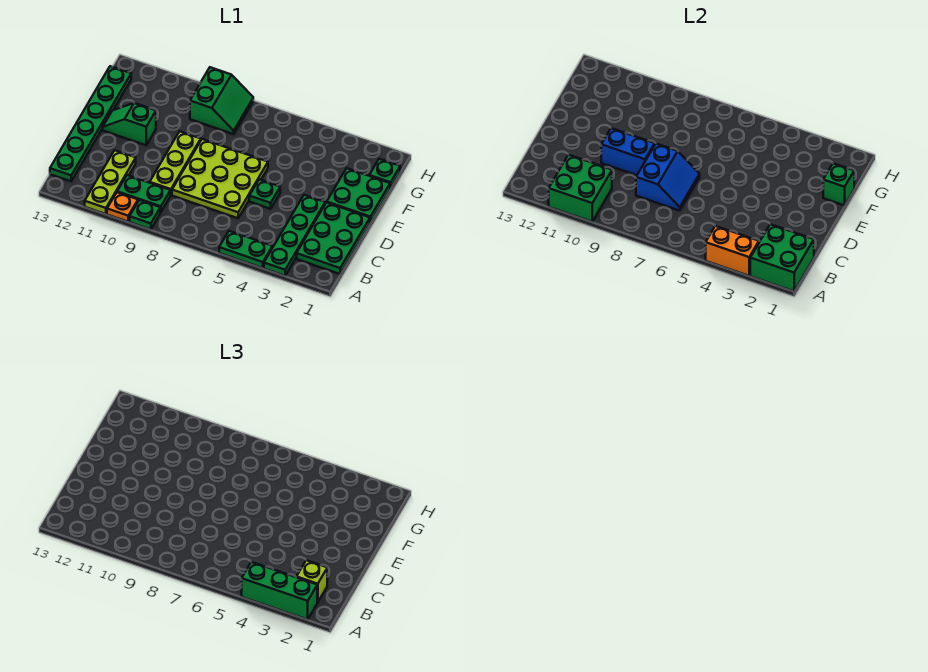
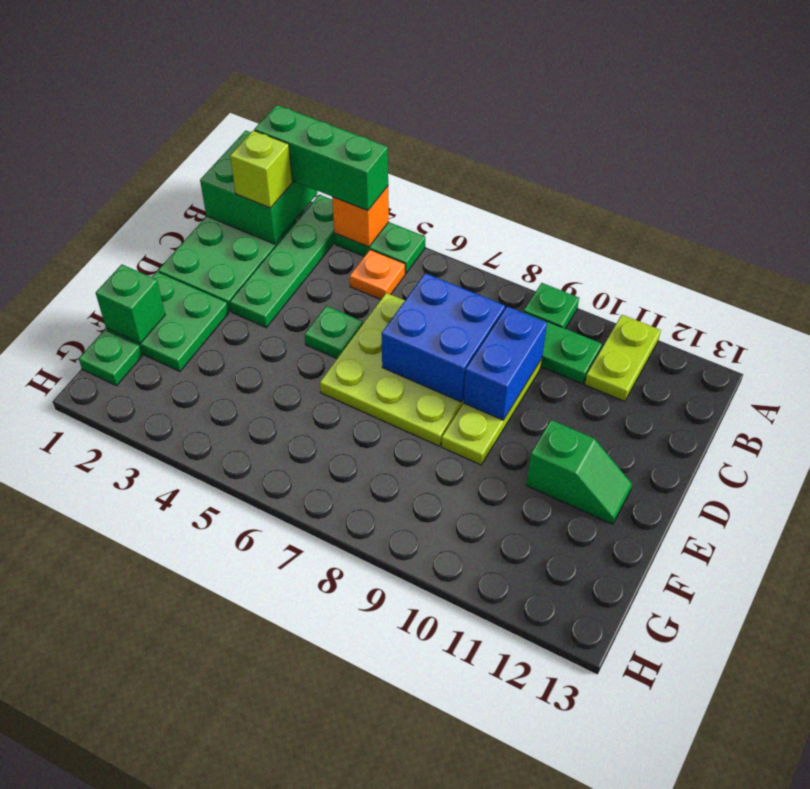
orange 1x2 brick [706,226,759,276] -> orange 1x1 brick [332,186,389,247]
orange 1x1 plate [107,192,138,222] -> orange 1x1 plate moved to [350,250,405,300]
green 2x2 brick [549,155,612,222] -> none
lime 1x3 plate [85,150,136,214] -> lime 1x2 plate [585,315,661,401]
green 1x6 plate [50,66,131,181] -> none
blue 2x2 slope [636,144,700,211] -> blue 2x2 brick [381,273,505,402]
blue 1x2 brick [601,128,655,175] -> blue 1x2 brick turned to [463,306,547,420]
green 2x2 slope [190,67,253,134] -> none

